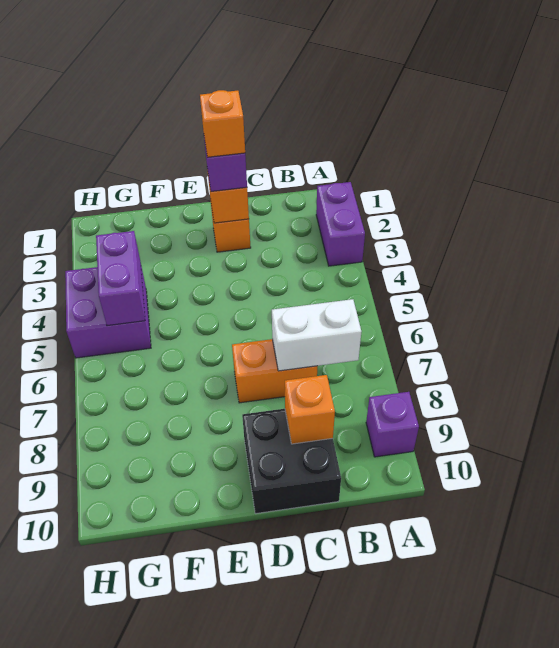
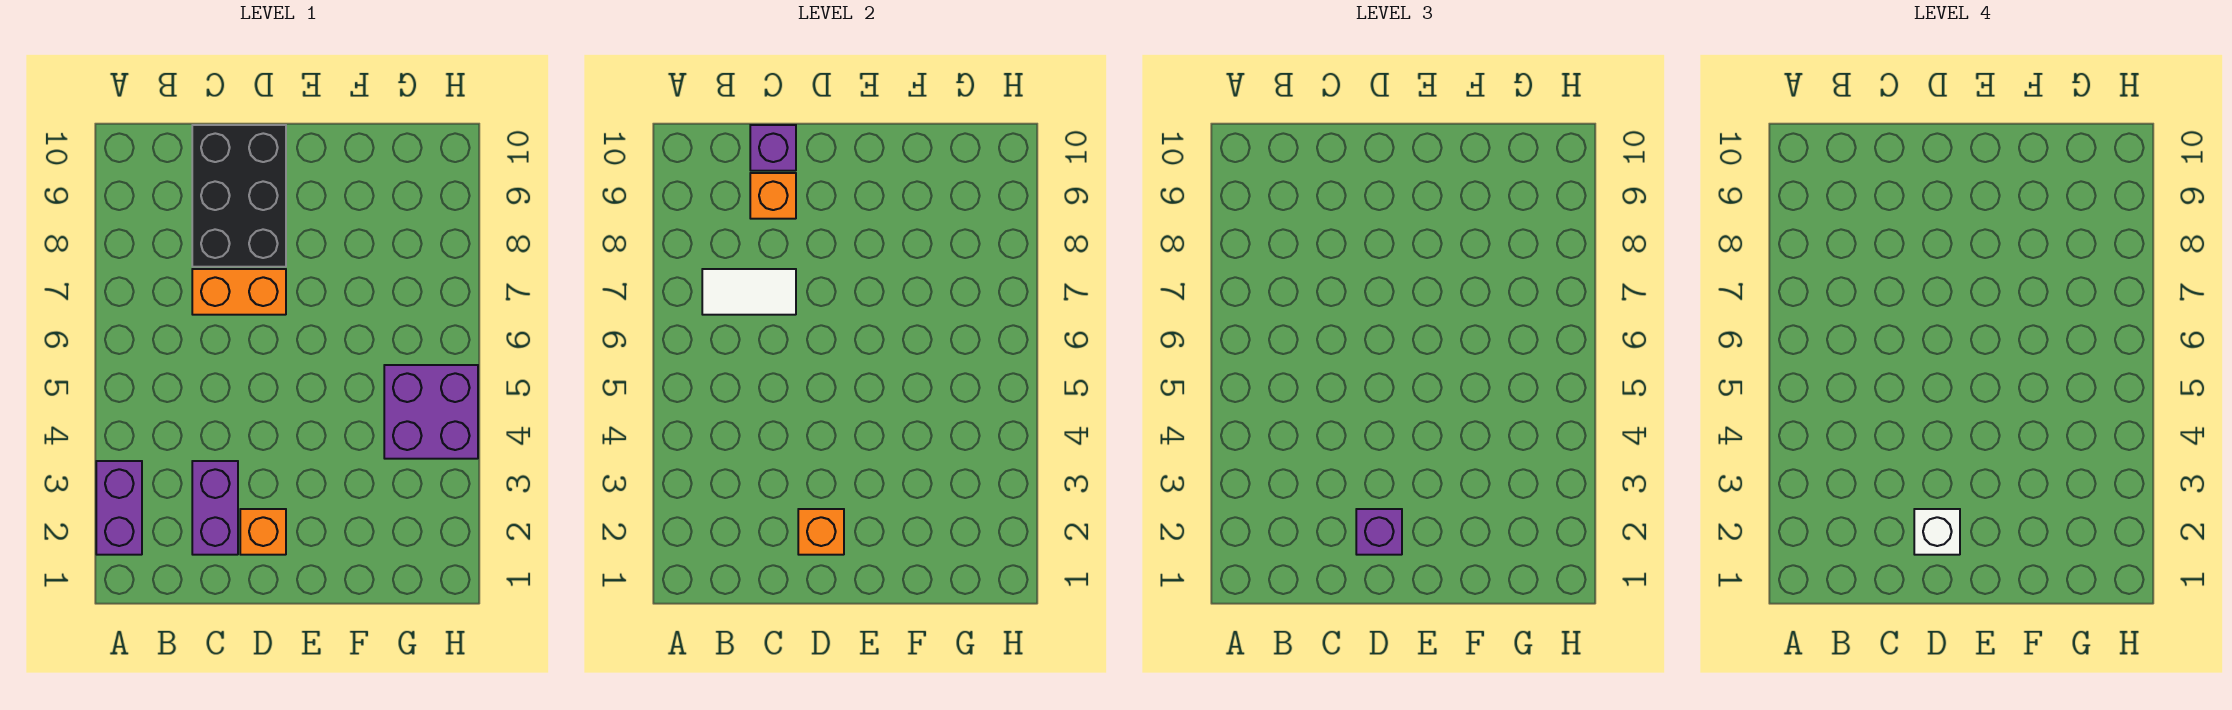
purple 1x1 brick [366,392,419,457] -> purple 1x1 brick moved to [750,125,796,171]
white 1x2 brick [272,299,362,371] -> white 1x2 tile [702,269,796,315]
black 2x2 brick [242,409,341,514] -> black 2x3 brick [192,125,286,267]
orange 1x1 brick [200,90,245,157] -> white 1x1 brick [1914,509,1960,555]
purple 1x2 brick [96,231,145,326] -> purple 1x2 brick moved to [192,461,238,555]

